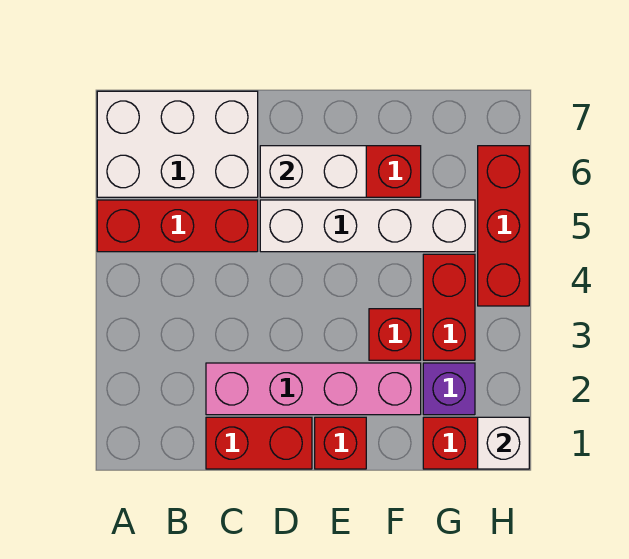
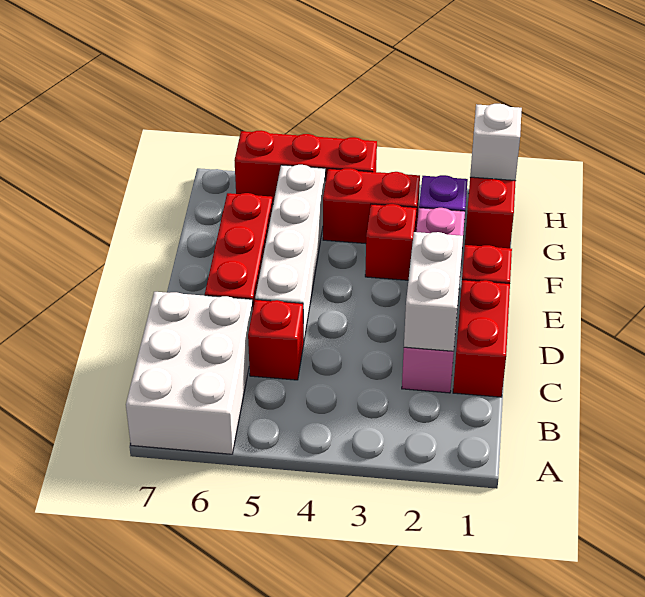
red 1x3 brick [97,200,258,252] -> red 1x1 brick [248,300,304,380]
white 1x2 brick [260,146,366,197] -> white 1x2 brick moved to [404,232,463,351]

